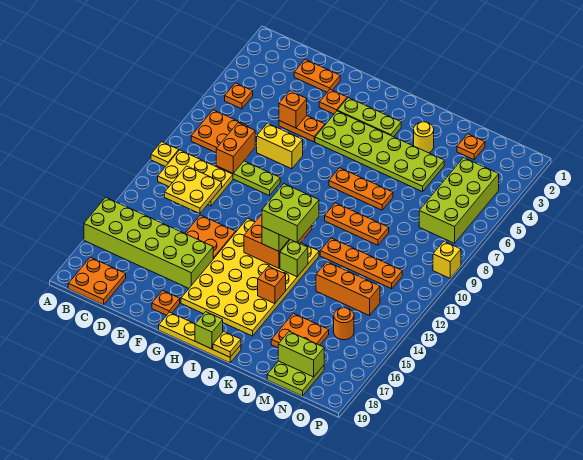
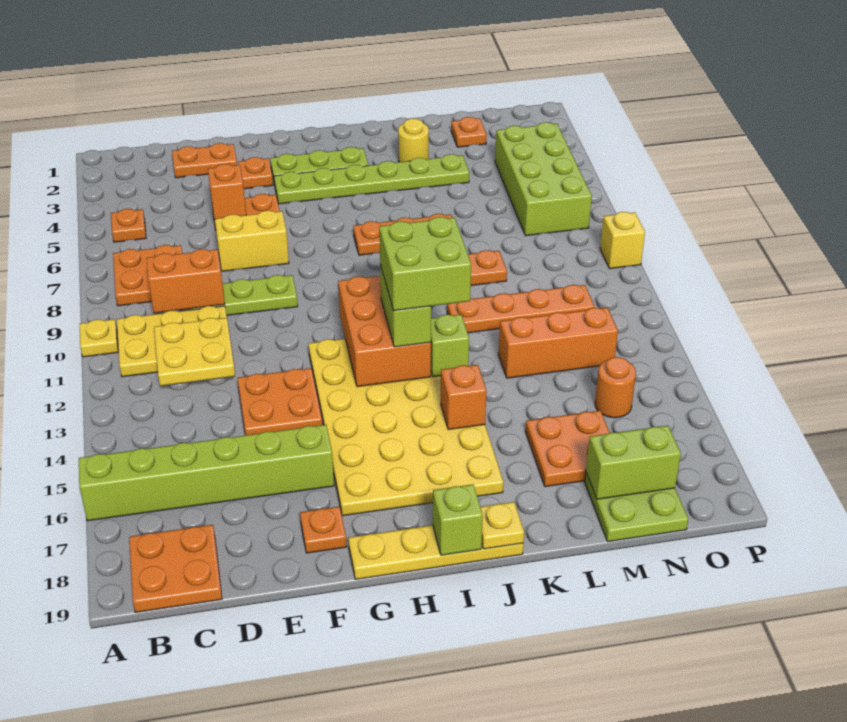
lime 2x6 brick [84,198,214,288] -> lime 1x6 brick [79,425,334,521]
orange 1x2 brick [216,123,255,173] -> orange 1x2 brick turned to [146,249,225,313]
lime 2x6 plate [315,111,444,192] -> lime 1x6 plate [274,154,469,204]

